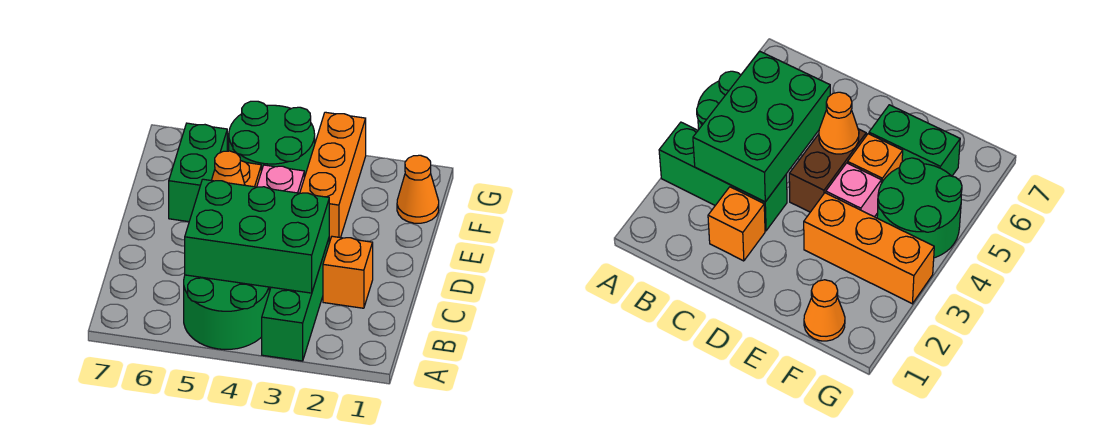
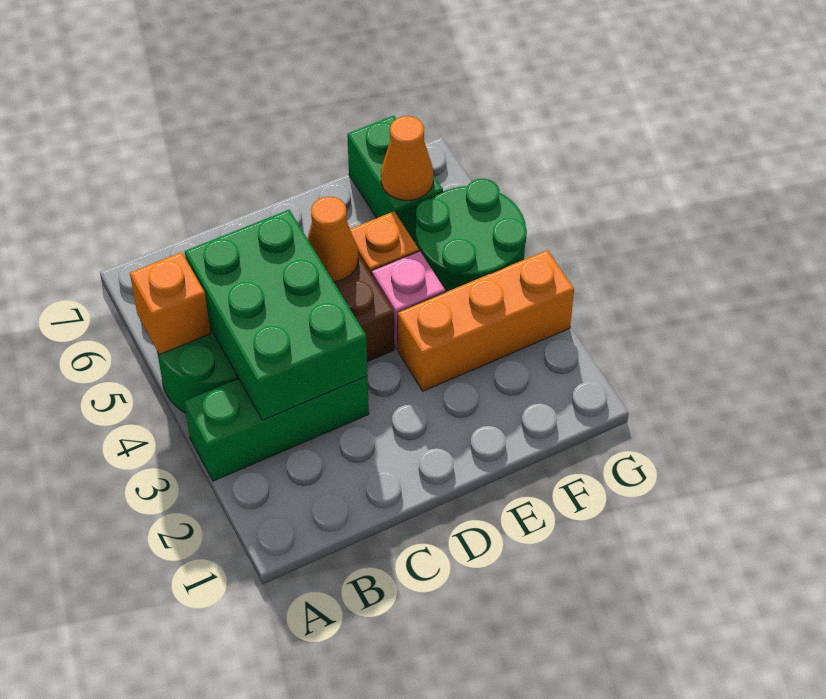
orange 1x1 brick [323,236,373,308] -> orange 1x1 brick moved to [130,252,210,355]
green 1x2 brick [169,123,227,222] -> green 1x2 brick turned to [347,116,443,241]
orange 1x1 cone [397,155,439,223] -> orange 1x1 cone moved to [381,116,433,200]

